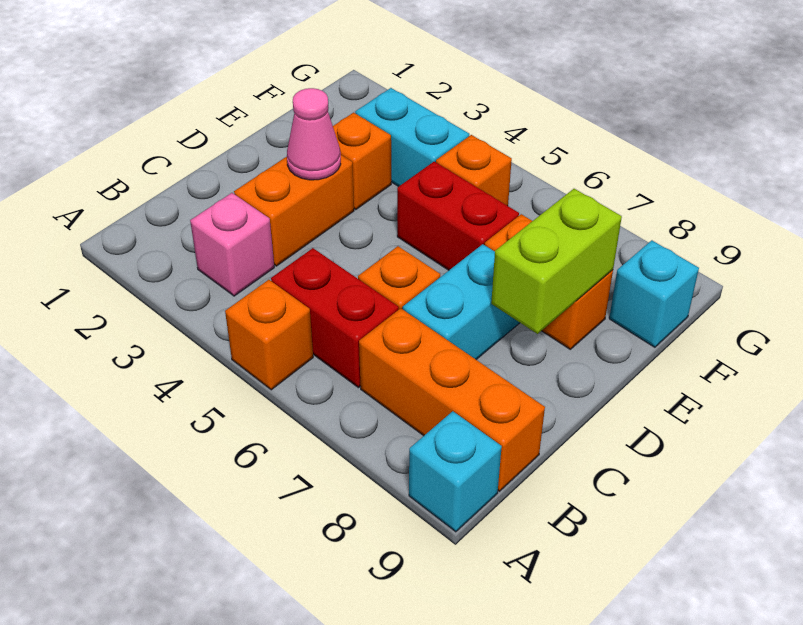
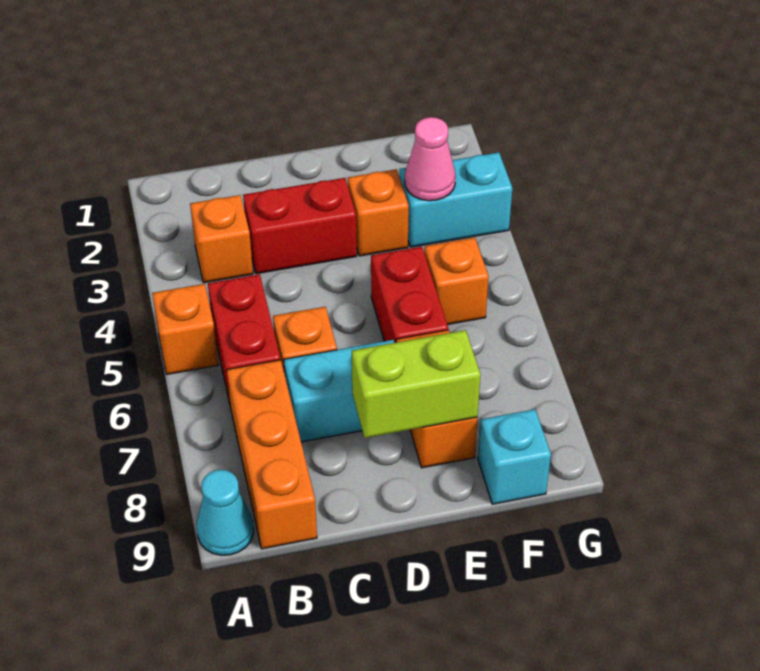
cyan 1x1 brick [409,411,502,532] -> cyan 1x1 cone [197,470,254,555]
pink 1x1 brick [190,193,274,296] -> orange 1x1 brick [190,195,253,283]
orange 1x2 brick [234,155,354,266] -> red 1x2 brick [243,178,357,274]
pink 1x1 cone [287,88,341,180] -> pink 1x1 cone moved to [405,117,456,201]
cyan 1x2 brick [355,88,469,187] -> cyan 1x2 brick turned to [399,152,512,247]

